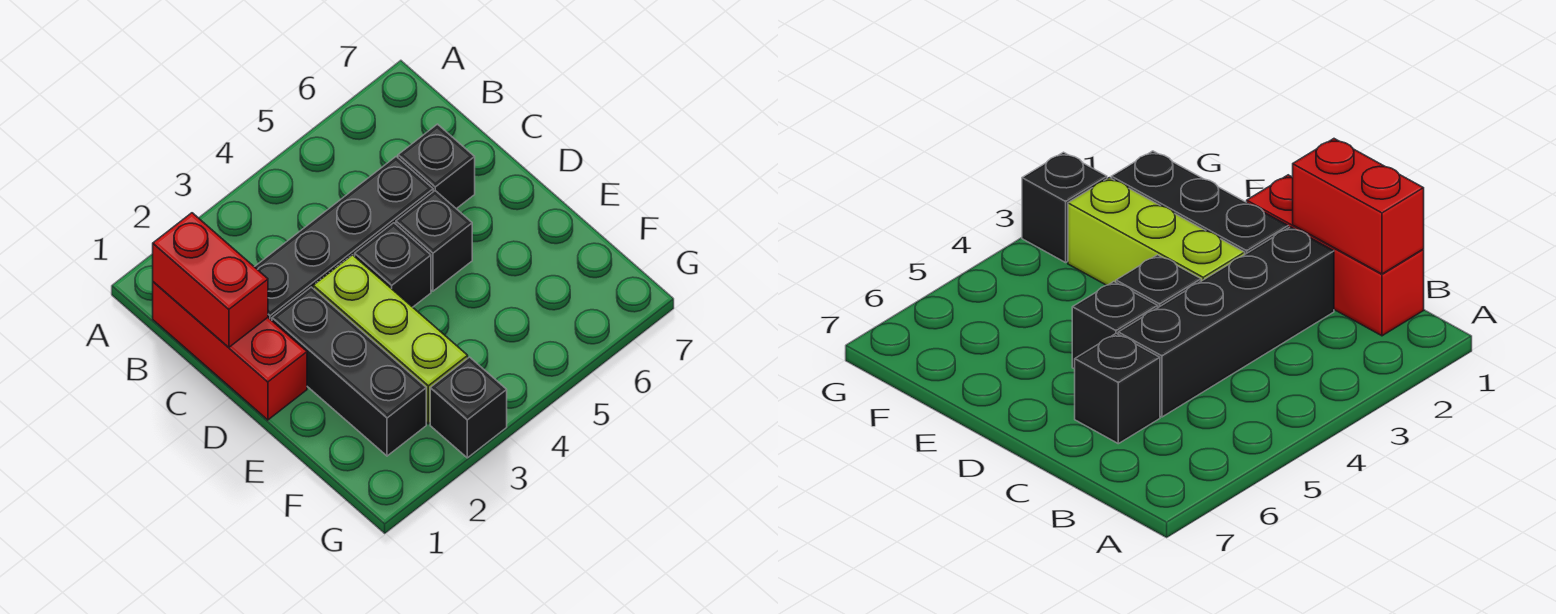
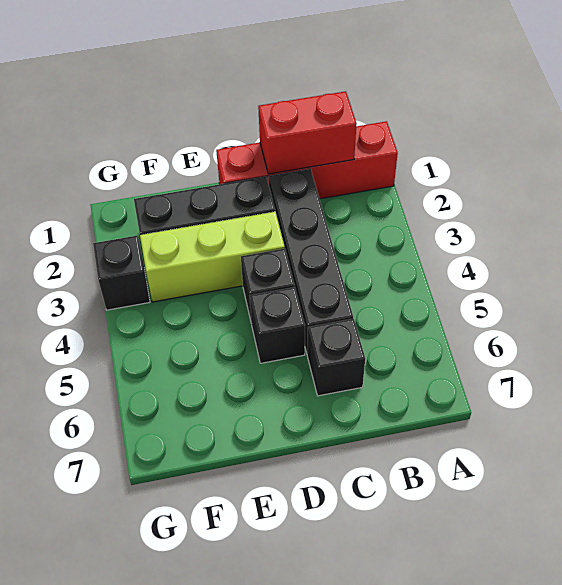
red 1x3 brick [153,282,307,420] -> red 1x4 brick [216,121,398,199]

